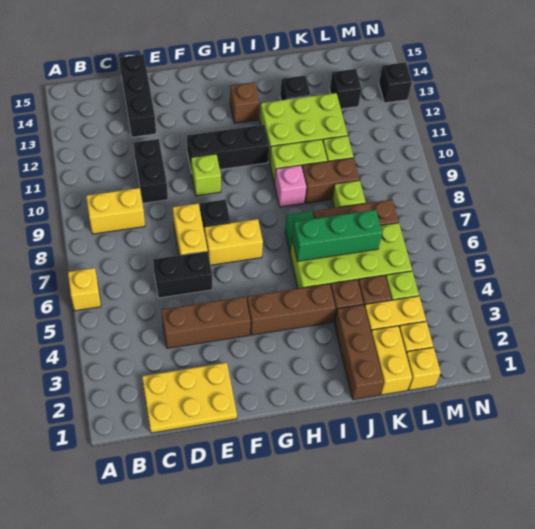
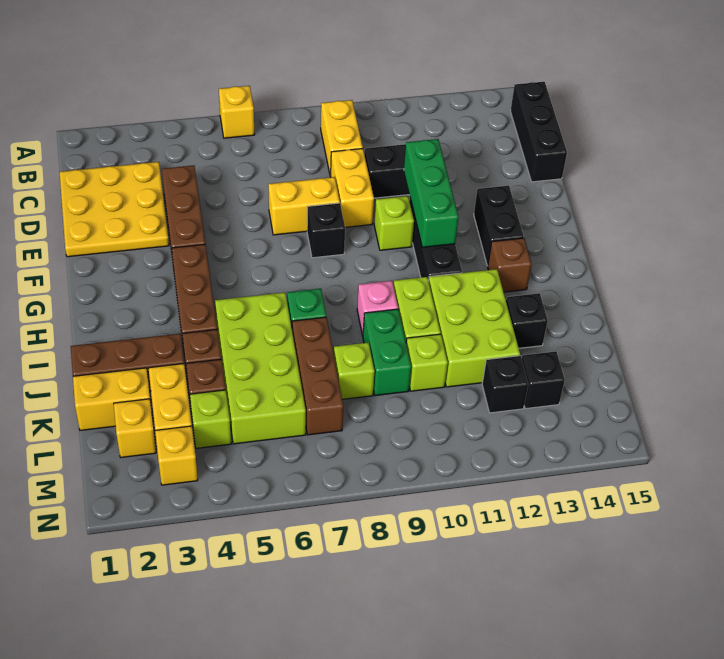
yellow 2x3 plate [142,362,237,433] -> yellow 3x3 plate [60,162,169,257]
black 1x2 brick [153,251,212,298] -> black 1x2 brick moved to [474,186,524,266]
black 1x3 brick [119,54,156,137] -> black 1x3 brick turned to [510,82,567,182]
yellow 1x2 brick [204,219,263,265] -> yellow 1x2 brick moved to [331,149,374,227]
green 1x3 brick [292,210,382,262] -> green 1x3 brick moved to [404,139,459,247]
brown 1x2 brick [302,158,359,203] -> green 1x2 brick [363,309,411,396]
yellow 1x1 brick [406,347,441,390] -> yellow 1x1 brick moved to [155,426,198,485]
black 1x1 brick [379,62,412,103] -> black 1x1 brick moved to [482,356,528,413]

